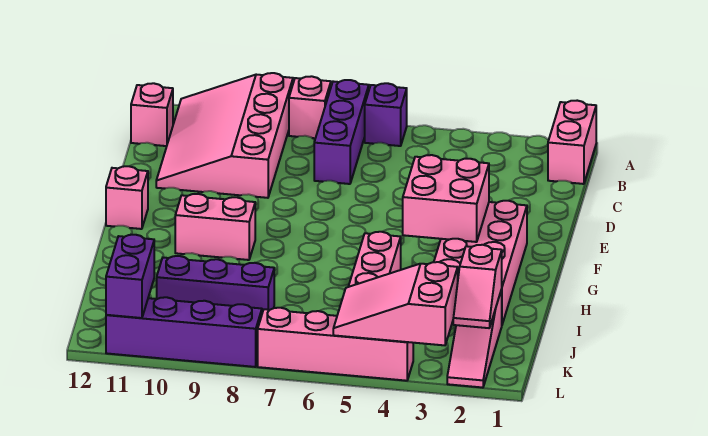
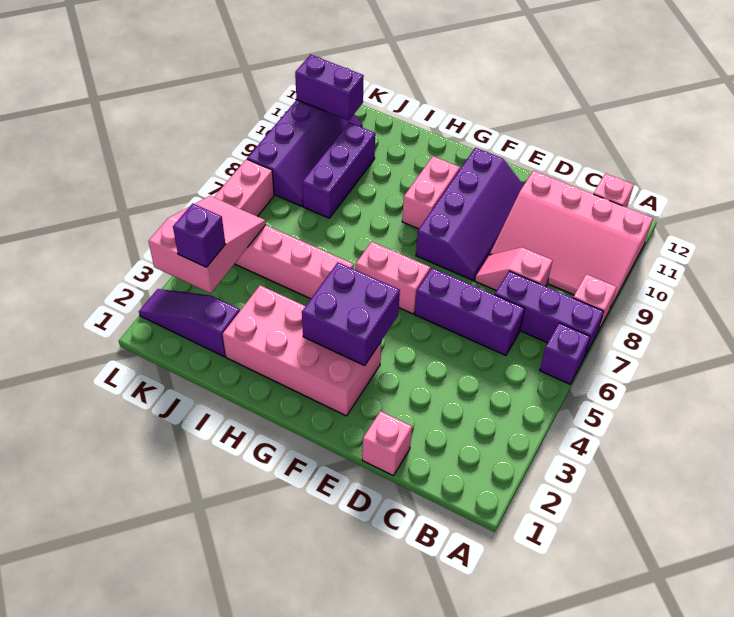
pink 1x2 brick [548,101,596,184] -> pink 1x2 brick moved to [356,242,430,314]
pink 3x4 slope [156,73,293,198] -> pink 3x4 slope turned to [490,171,653,308]
none -> purple 1x3 brick [415,268,525,355]
none -> purple 2x4 slope [416,148,524,280]
pink 2x2 brick [403,155,489,242] -> purple 2x2 brick [302,262,400,365]
pink 1x1 brick [106,166,148,229] -> pink 1x1 brick moved to [362,411,412,476]
pink 1x3 slope [447,290,502,388] -> purple 1x3 slope [139,289,240,357]
pink 1x2 slope [453,245,502,328] -> pink 1x2 slope moved to [475,247,553,291]
none -> purple 1x1 brick [173,203,225,267]

